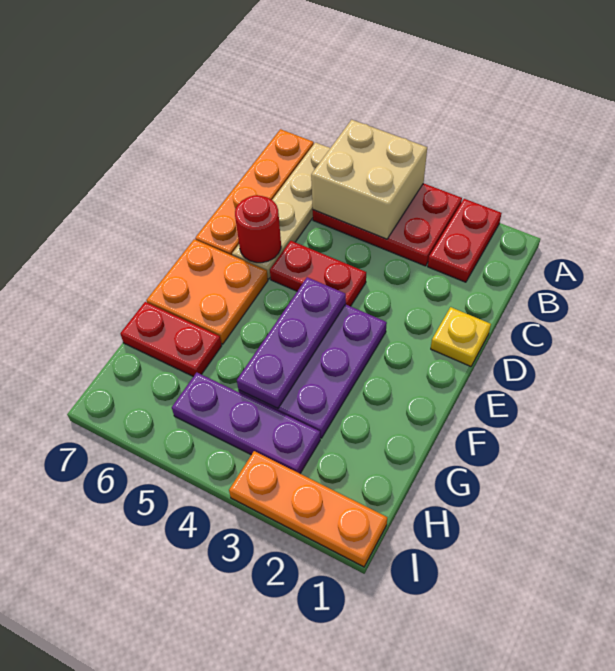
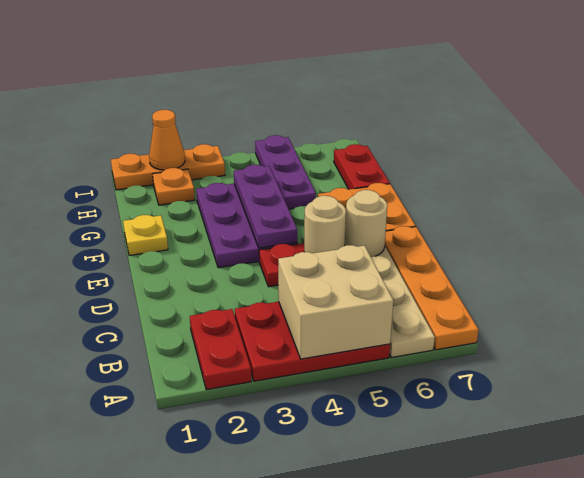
yellow 1x1 plate [431,307,491,366] -> yellow 1x1 plate moved to [123,215,168,256]
none -> tan 1x1 round brick [304,196,346,253]
red 1x1 round brick [235,195,281,263] -> tan 1x1 round brick [345,190,387,257]
red 1x2 plate [120,302,222,377] -> red 1x2 plate turned to [334,144,390,189]
none -> orange 1x1 plate [153,168,195,205]
purple 1x3 plate [172,372,320,473] -> purple 1x3 plate turned to [255,135,316,209]
none -> orange 1x1 cone [149,110,185,170]

